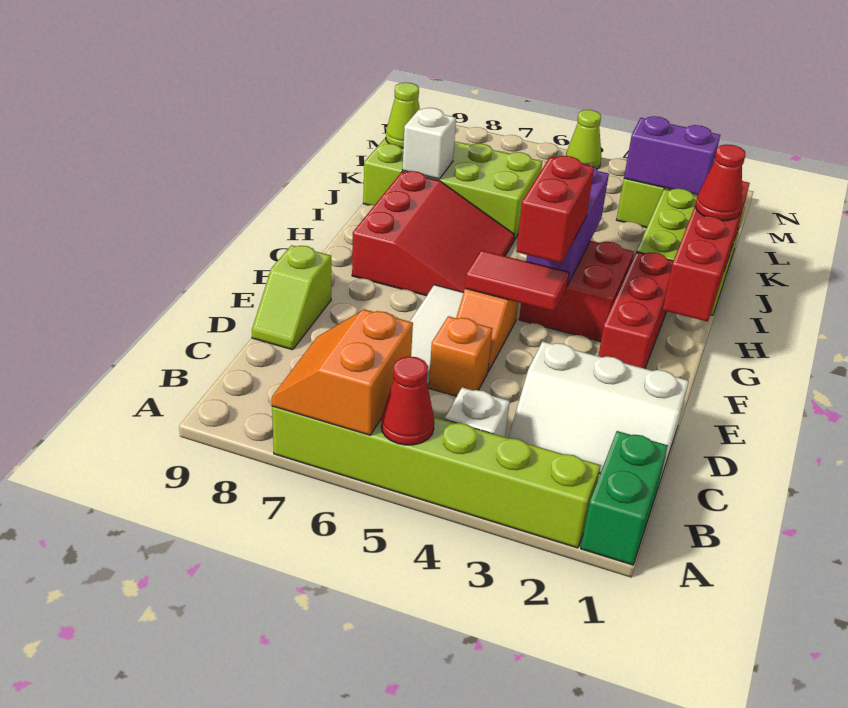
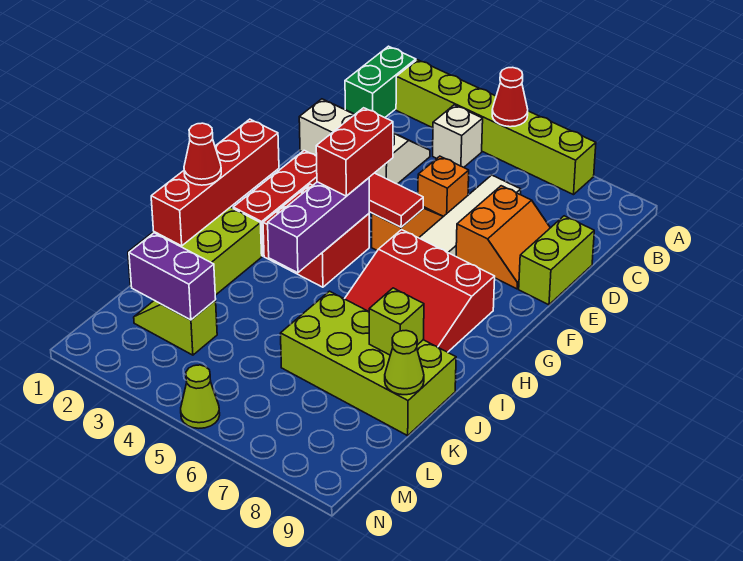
orange 2x2 slope [272,309,413,435] -> orange 2x2 slope moved to [456,186,550,289]
lime 1x2 slope [252,245,331,350] -> lime 1x2 brick [519,216,594,305]
red 3x3 slope [352,171,514,296] -> red 3x3 slope turned to [345,230,495,352]
white 1x1 brick [403,108,456,179] -> lime 1x1 brick [369,288,424,355]

